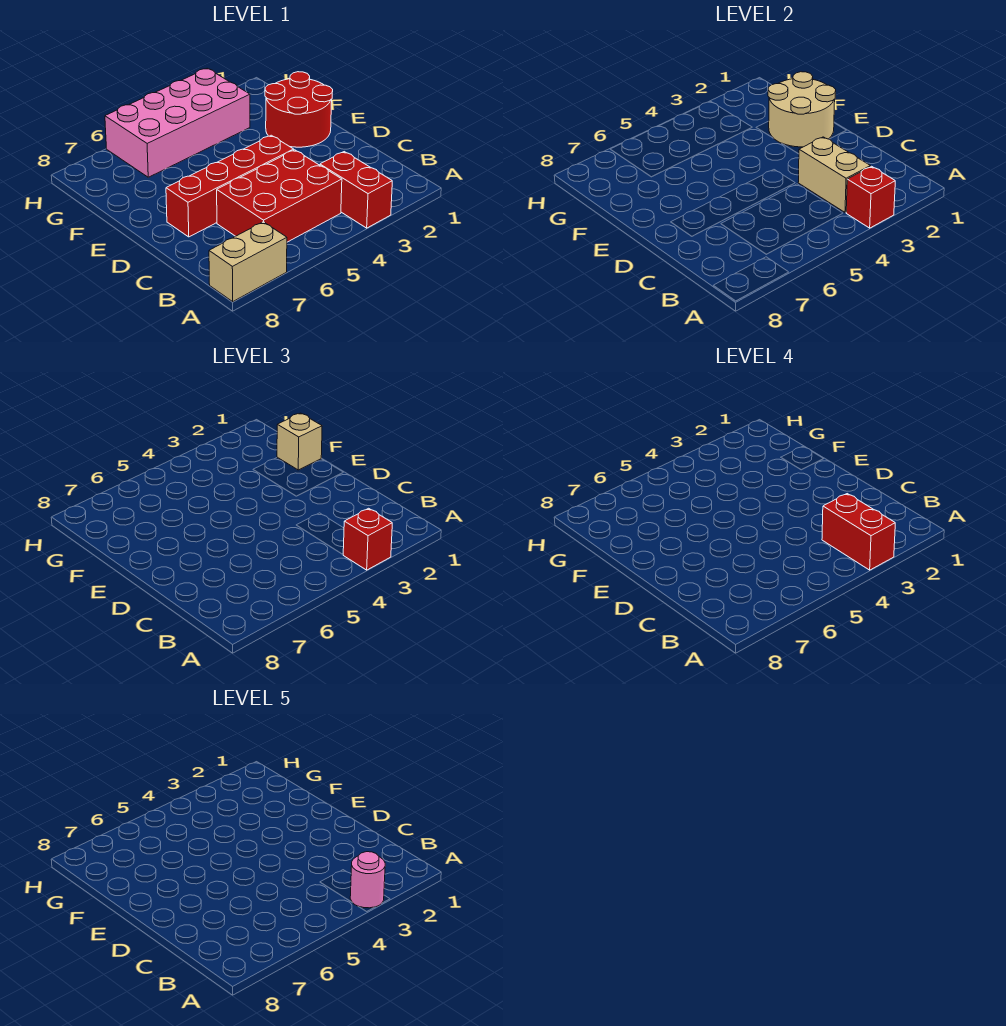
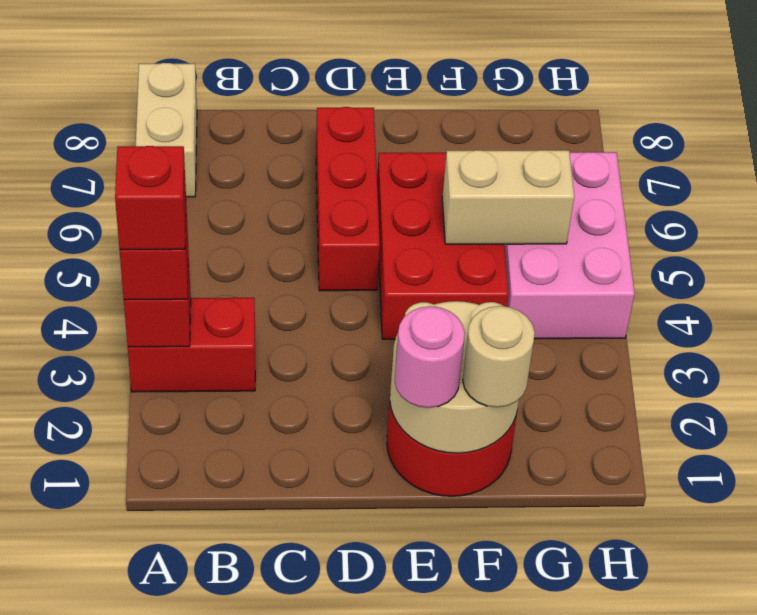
red 1x2 brick [822,494,895,570] -> red 1x1 brick [115,146,186,250]
pink 1x1 round brick [350,852,385,908] -> pink 1x1 round brick moved to [395,306,465,408]
tan 1x2 brick [798,137,870,213] -> tan 1x2 brick moved to [442,150,574,244]
red 2x3 brick [217,150,342,242] -> red 2x3 brick moved to [377,152,509,339]
red 1x4 brick [166,135,294,237] -> red 1x3 brick [316,107,380,291]
tan 1x1 brick [277,413,322,470] -> tan 1x1 round brick [463,306,535,407]
pink 2x4 brick [105,68,250,177] -> pink 2x3 brick [504,152,635,339]

